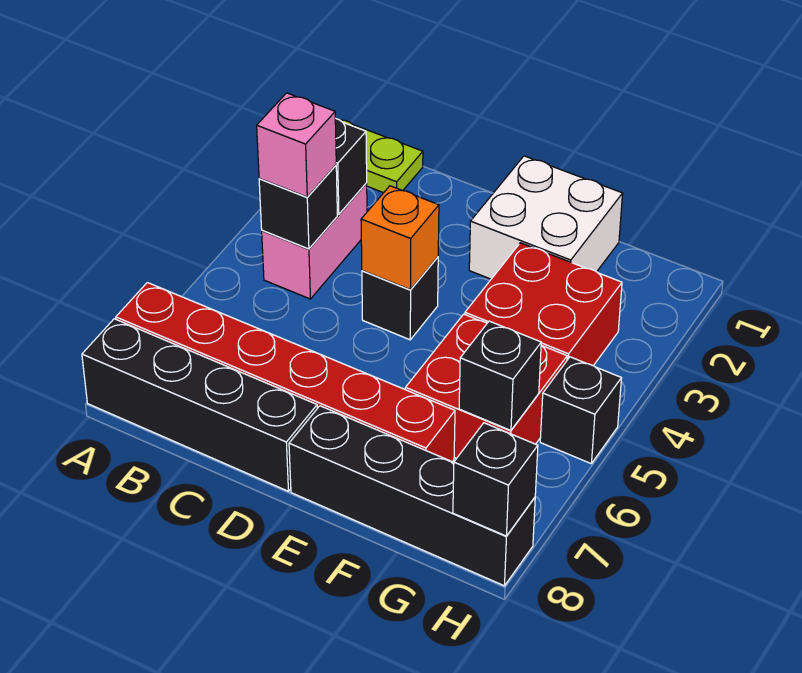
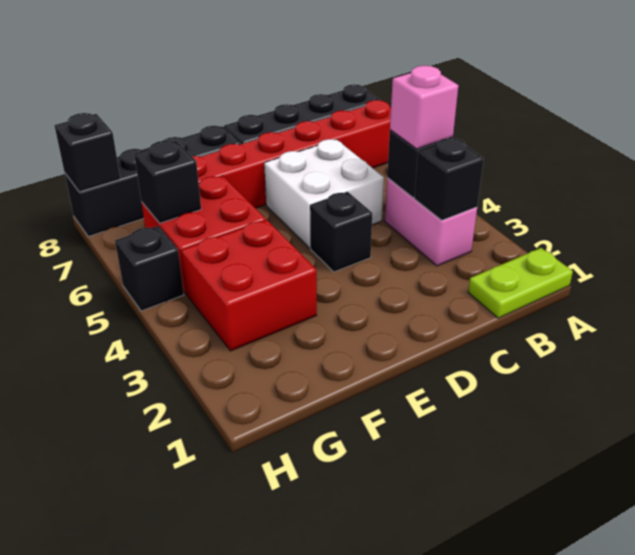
orange 1x1 brick [361,186,439,290] -> none
white 2x2 brick [469,156,623,279] -> white 2x2 brick moved to [264,139,384,248]

